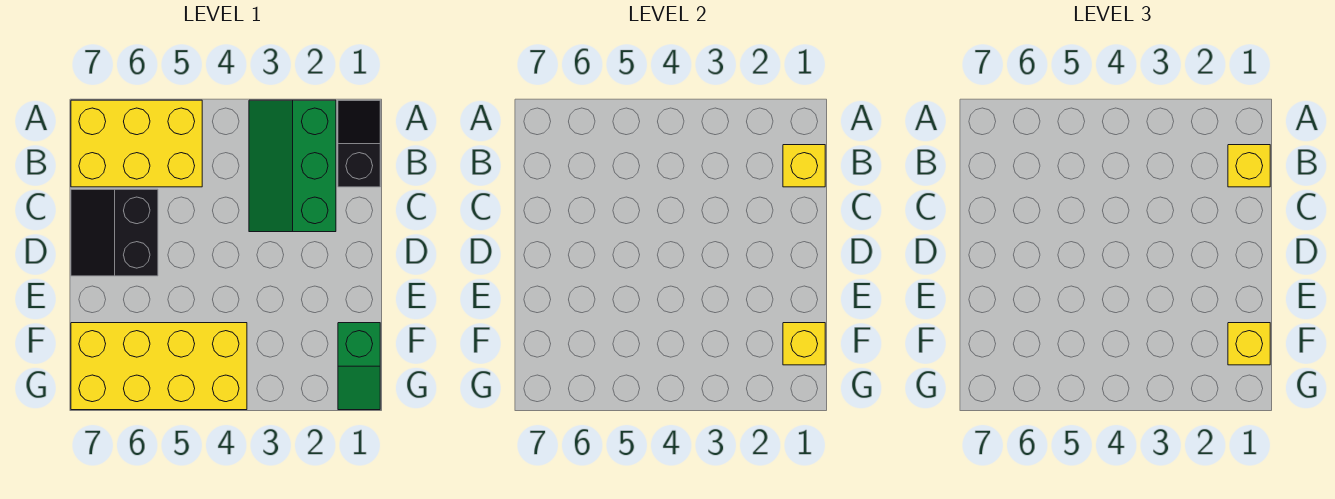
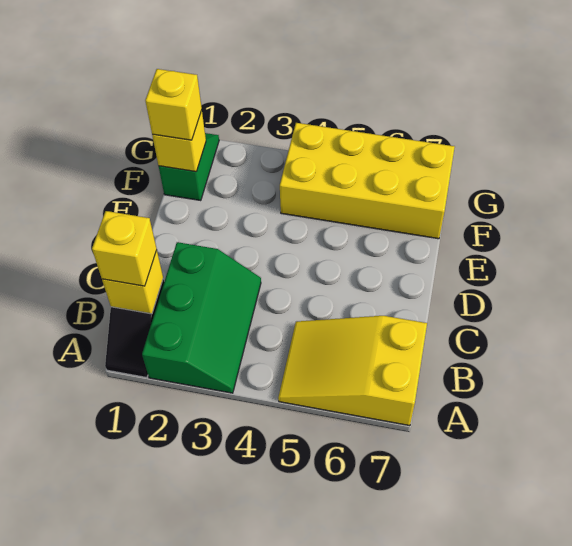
yellow 2x3 brick [71,100,202,187] -> yellow 2x3 slope [278,316,427,426]
black 2x2 slope [71,189,158,276] -> none

